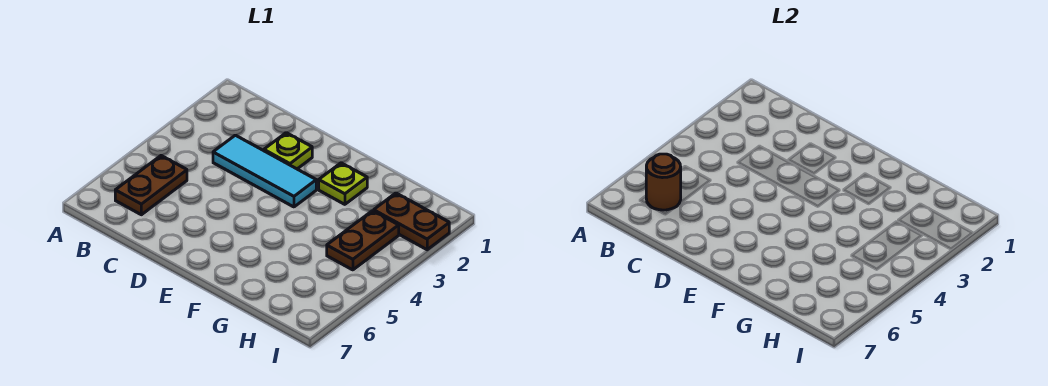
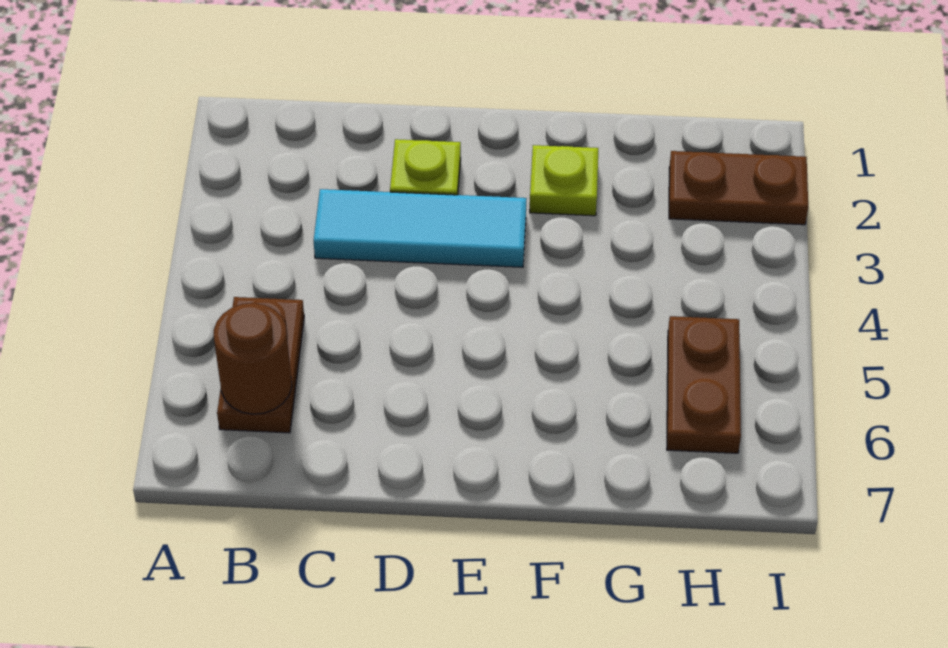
brown 1x2 plate [327,211,399,270] -> brown 1x2 plate moved to [667,316,741,453]

